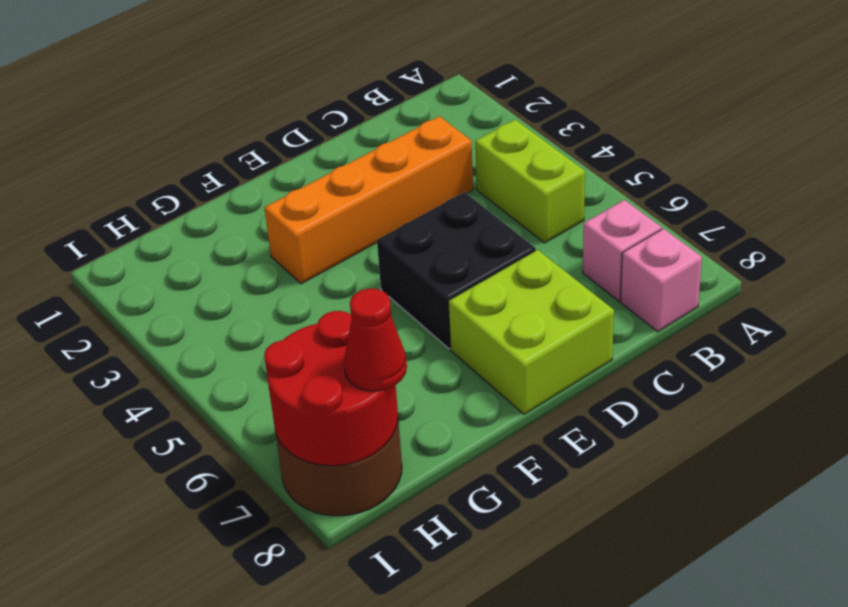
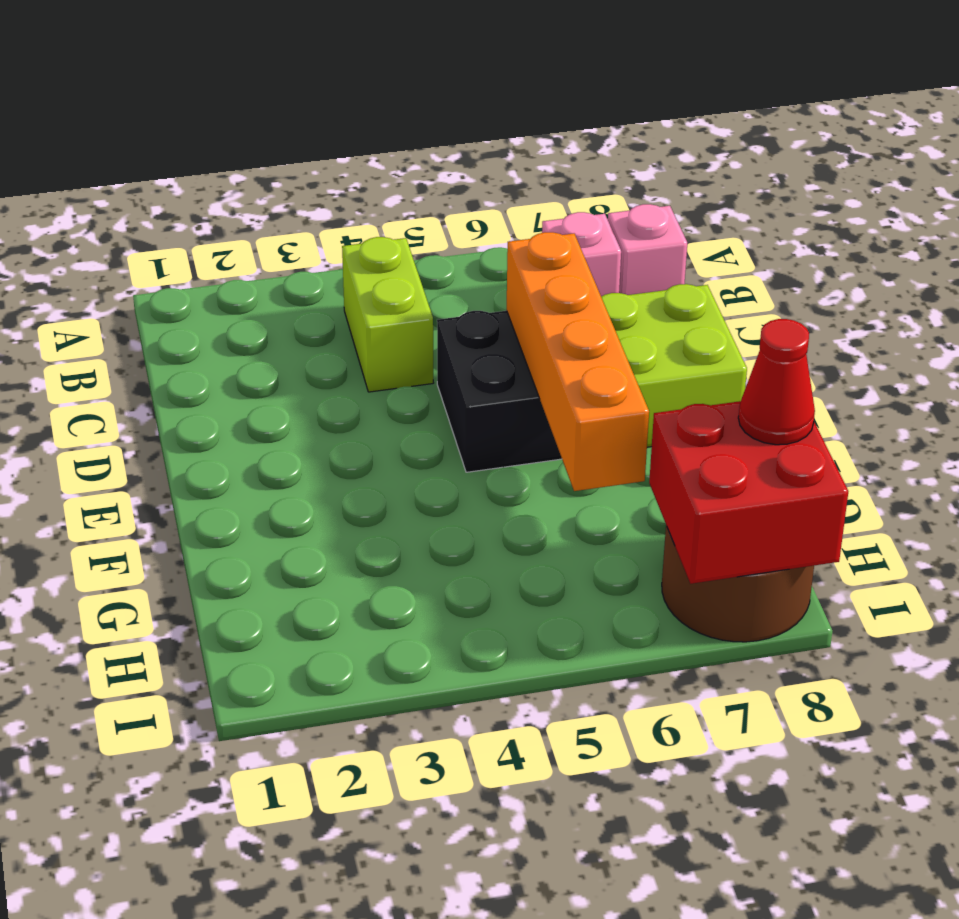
lime 1x2 brick [475,120,585,243] -> lime 1x2 brick turned to [342,237,433,392]
orange 1x4 brick [264,116,473,284] -> orange 1x4 brick moved to [507,232,649,491]
red 2x2 round brick [264,311,398,466] -> red 2x2 brick [649,401,848,584]

